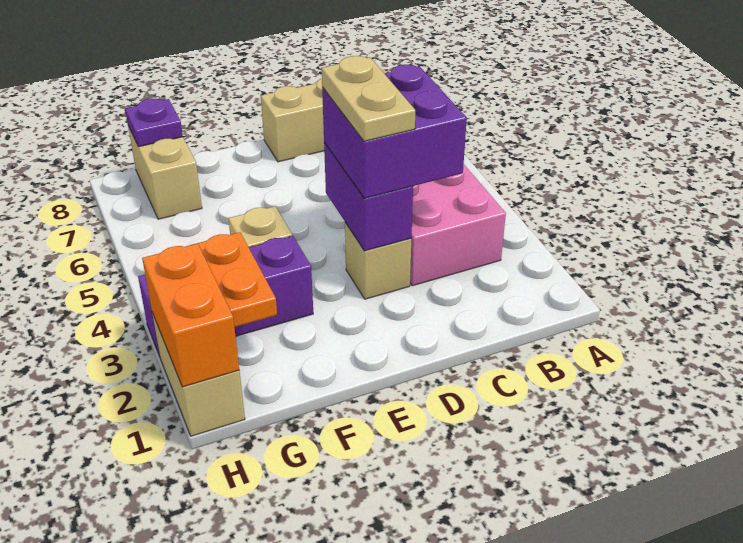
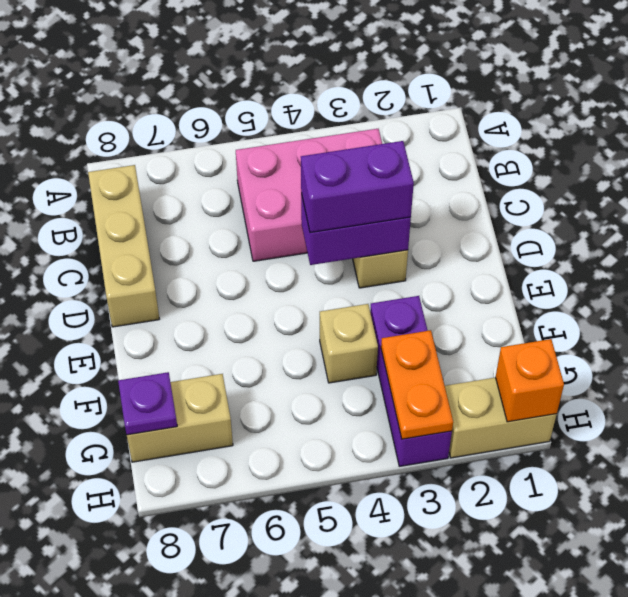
purple 2x2 brick [322,65,467,198] -> purple 1x2 brick [301,141,414,233]
tan 1x2 plate [322,56,415,141] -> none
orange 1x2 plate [192,232,277,327] -> orange 1x2 plate turned to [381,330,453,439]
orange 1x2 brick [142,244,239,387] -> orange 1x1 brick [495,339,564,422]

